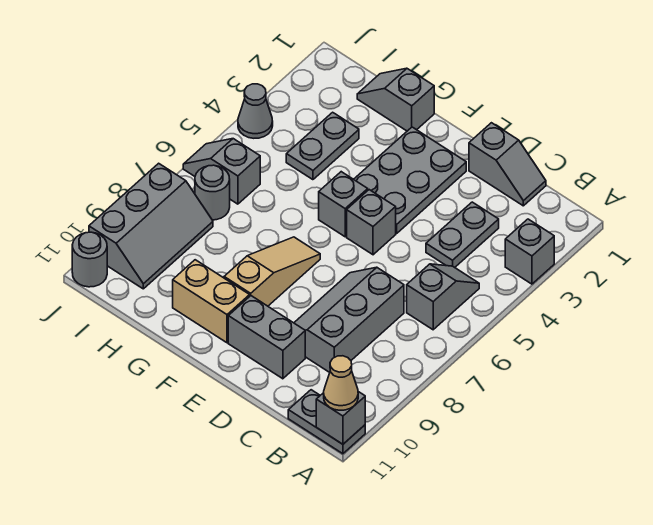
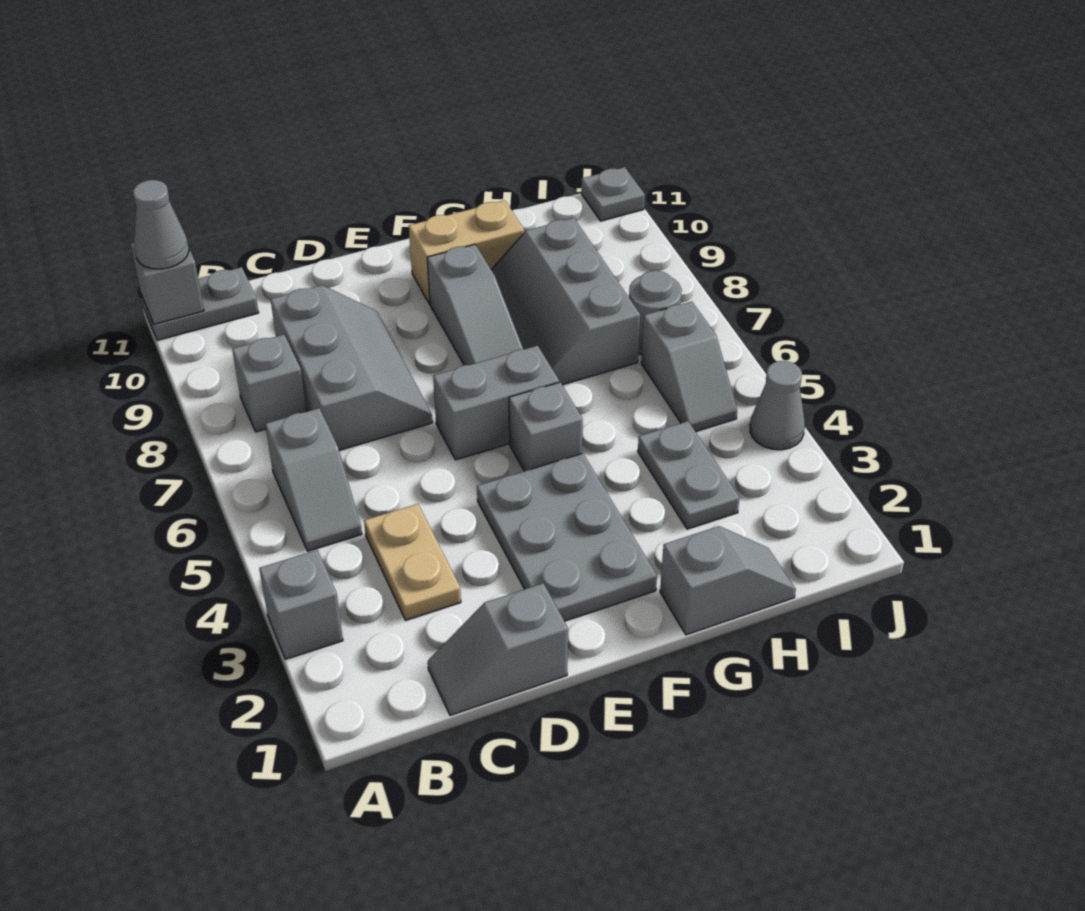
tan 1x1 cone [324,356,358,410] -> grey 1x1 cone [133,180,189,269]
grey 1x2 plate [426,202,499,267] -> tan 1x2 plate [364,504,461,620]
grey 1x2 brick [228,296,305,379] -> grey 1x2 brick moved to [433,346,559,460]
grey 1x1 brick [347,190,396,255] -> grey 1x1 brick moved to [232,335,306,432]
tan 1x3 slope [224,237,320,306] -> grey 1x3 slope [427,244,523,365]
grey 1x2 slope [183,139,260,204] -> grey 1x2 slope turned to [641,302,737,432]
grey 2x3 slope [89,163,213,289] -> grey 2x3 slope moved to [491,218,640,385]
grey 1x1 round brick [72,232,107,287] -> grey 1x1 plate [581,167,645,221]

